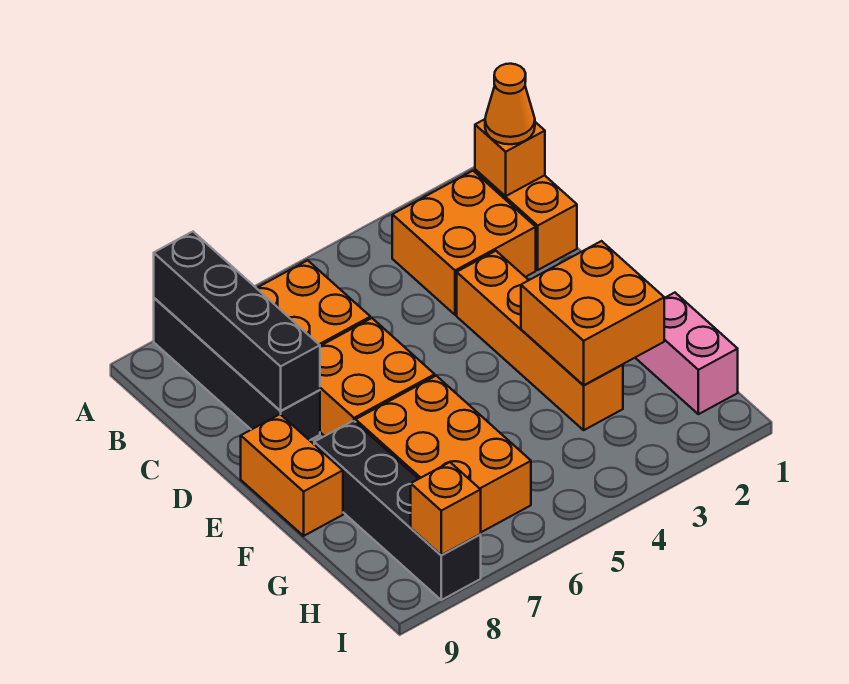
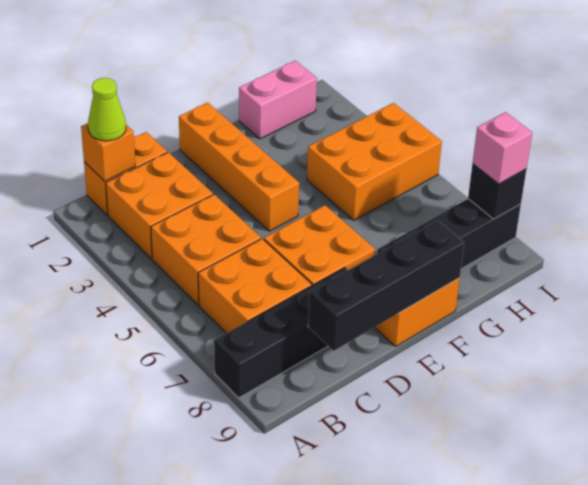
black 1x4 brick [154,232,320,411] -> black 1x4 brick moved to [308,220,464,351]
orange 1x1 cone [485,64,535,144] -> lime 1x1 cone [88,78,126,141]
orange 1x4 brick [457,251,623,430] -> orange 1x4 brick turned to [179,103,299,231]
orange 2x2 brick [521,241,664,385] -> orange 2x2 brick moved to [151,195,261,305]
orange 2x3 brick [356,376,531,532] -> orange 2x3 brick moved to [307,103,442,220]
orange 1x1 brick [411,462,481,555] -> black 1x1 brick [468,164,526,219]
none -> pink 1x1 brick [473,112,532,184]

